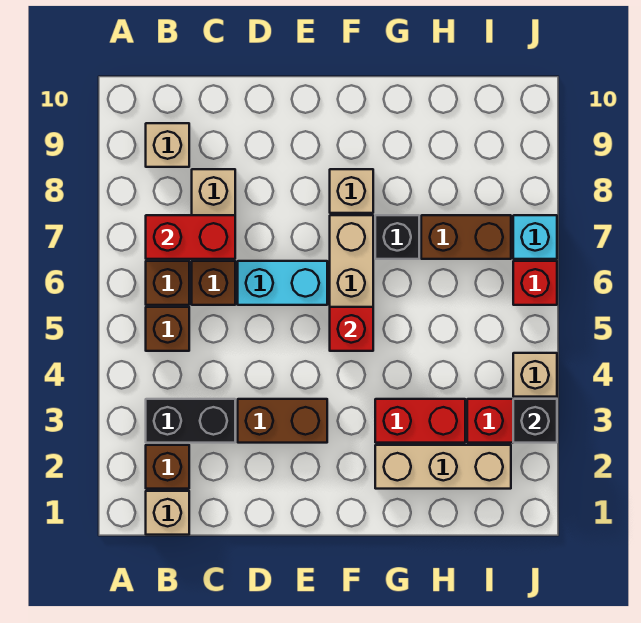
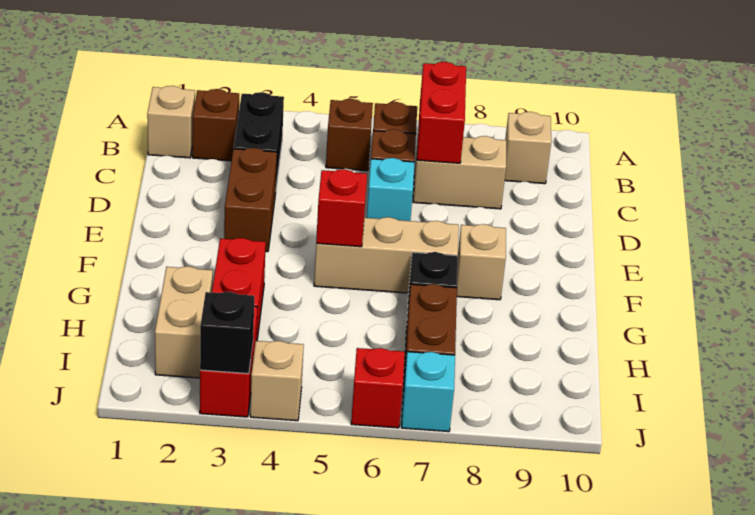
cyan 1x2 brick [238,261,327,305] -> cyan 1x1 brick [367,158,414,221]
tan 1x3 brick [375,445,511,489] -> tan 1x2 brick [155,266,213,378]

